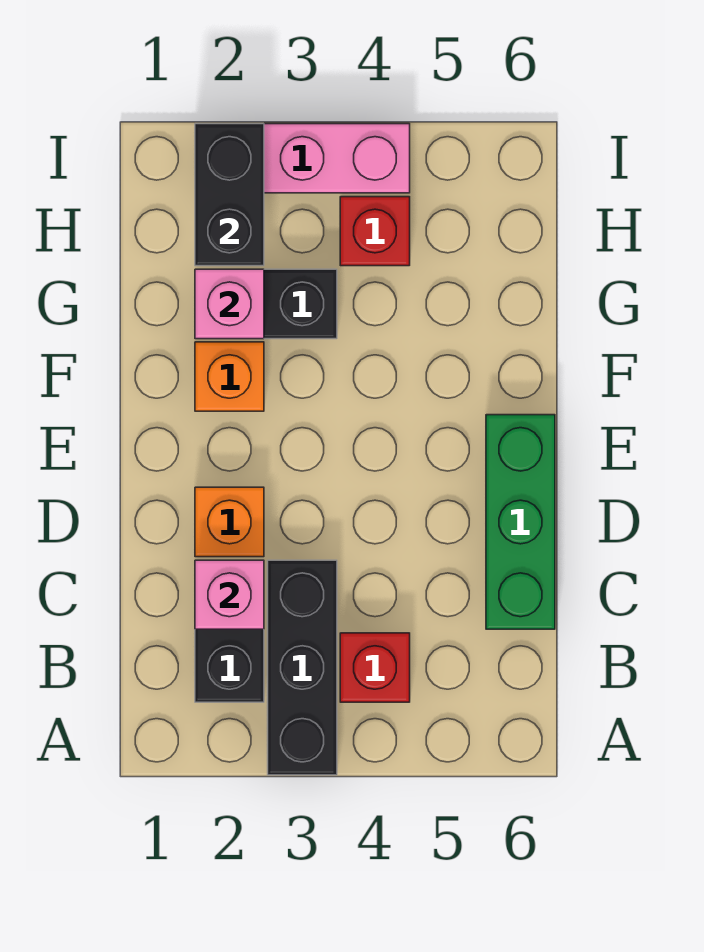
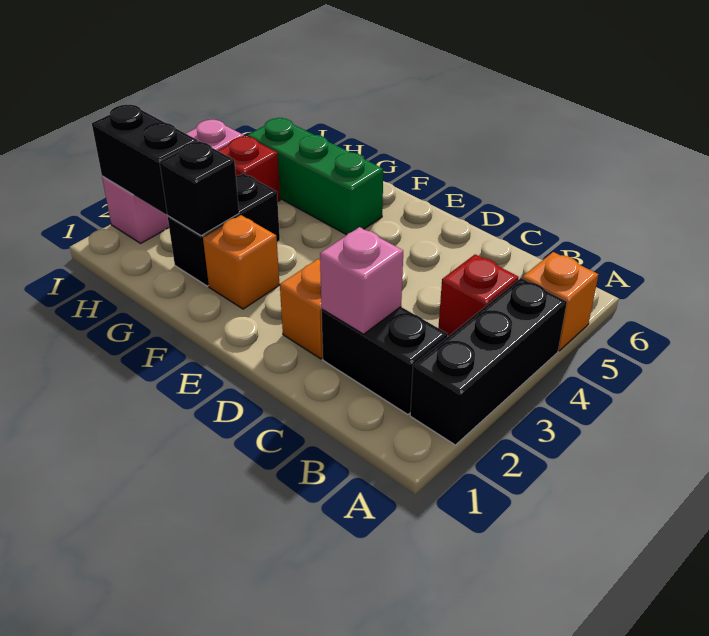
black 1x3 brick [268,560,337,775] -> black 1x3 brick turned to [410,278,567,445]
none -> orange 1x1 brick [522,252,598,351]
green 1x3 brick [486,415,555,629] -> green 1x3 brick moved to [247,118,383,235]
pink 1x1 brick [195,269,264,339] -> black 1x1 brick [160,141,239,236]

